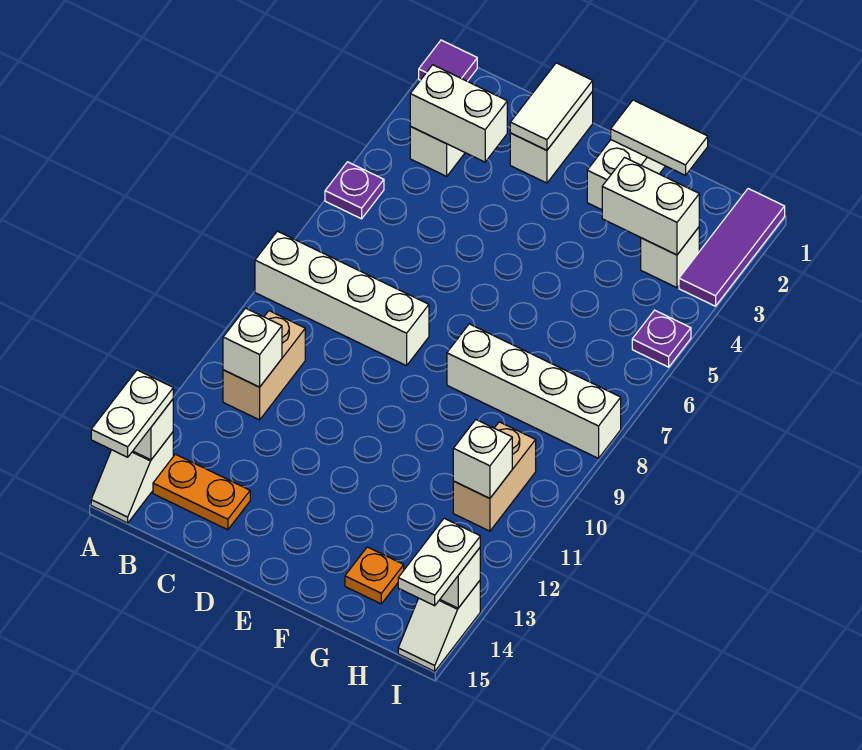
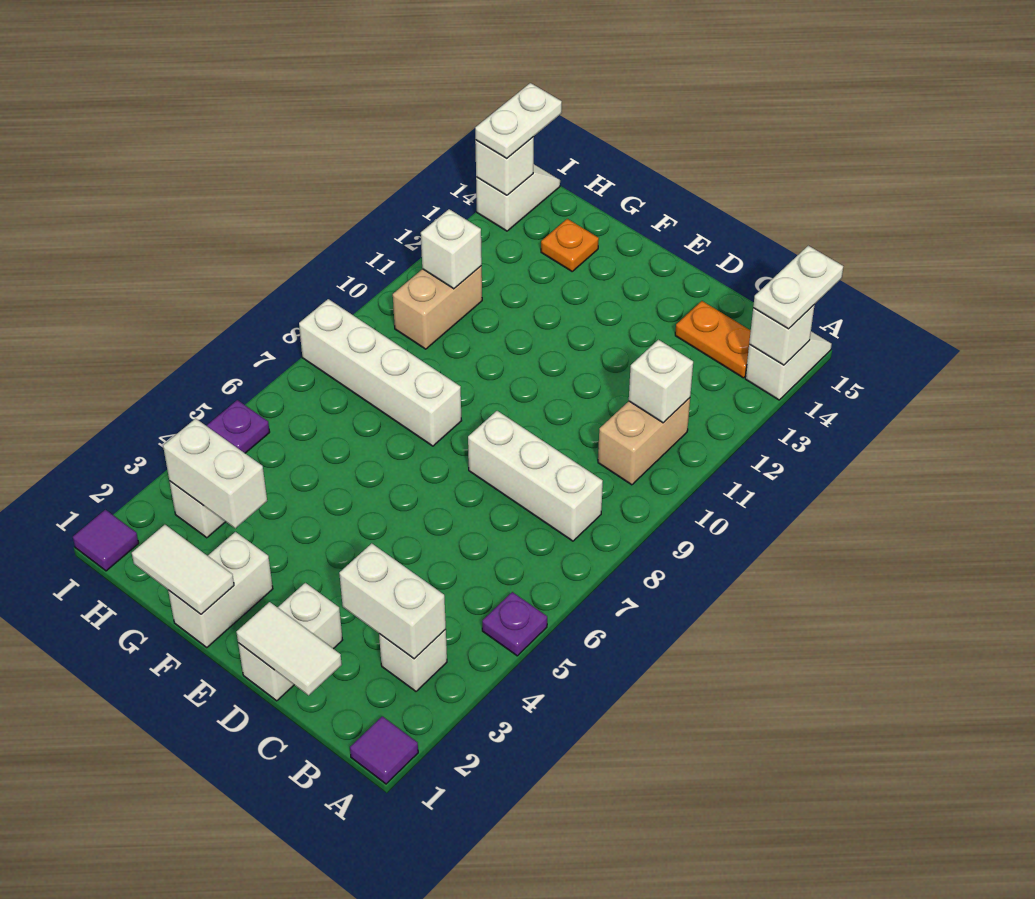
white 1x4 brick [255,231,429,366] -> white 1x3 brick [468,411,603,541]
white 1x2 tile [510,63,593,150] -> white 1x2 tile turned to [236,602,342,695]
purple 1x3 tile [679,189,785,306] -> purple 1x1 tile [73,510,139,571]

